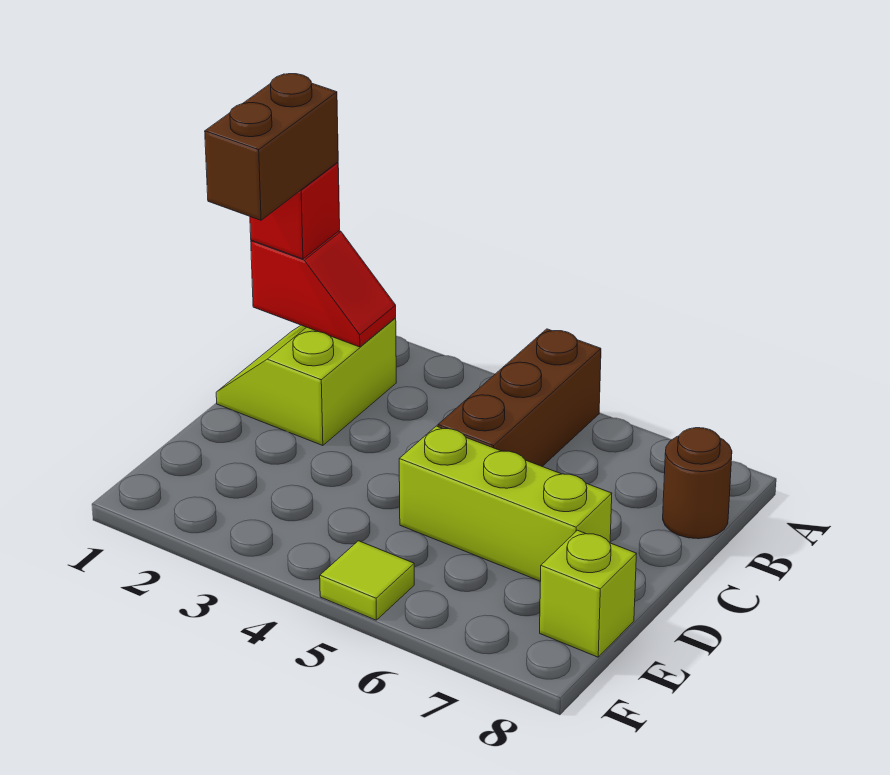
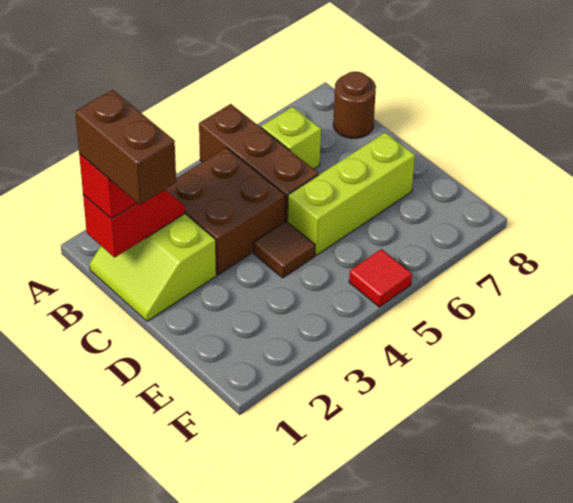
none -> brown 2x2 brick [165,147,285,275]
none -> brown 1x1 tile [254,221,315,278]
lime 1x1 brick [540,530,636,657] -> lime 1x1 brick moved to [261,107,321,169]
lime 1x1 tile [320,541,414,620] -> red 1x1 tile [349,249,412,307]

